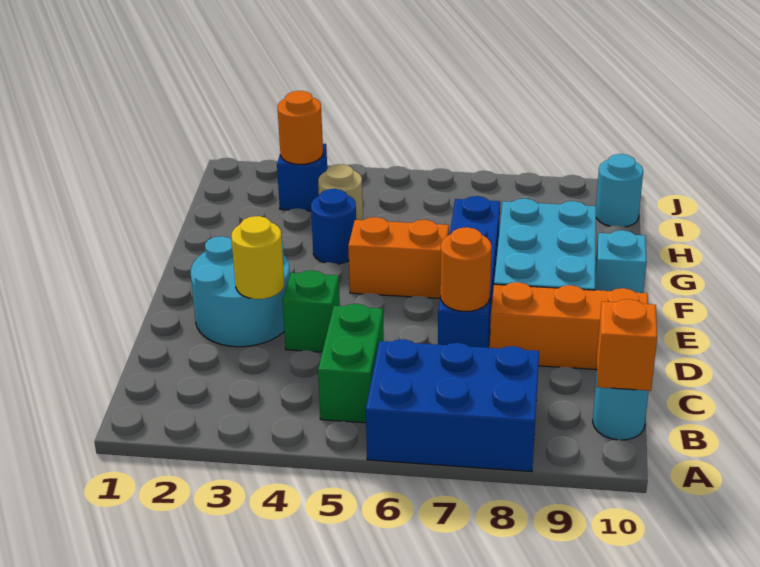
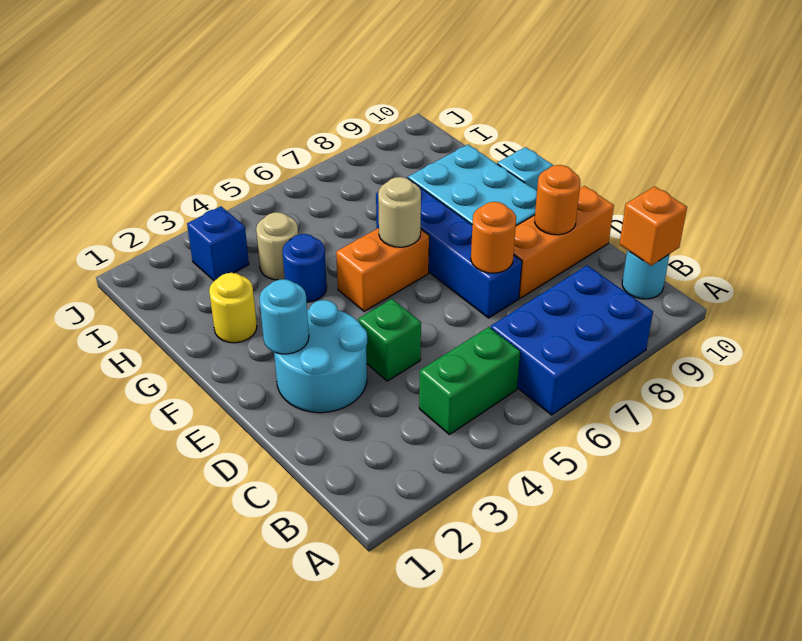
green 1x2 brick [318,304,384,423] -> green 1x2 brick turned to [419,327,520,435]
yellow 1x1 round brick [231,216,284,299] -> yellow 1x1 round brick moved to [209,273,257,343]
none -> tan 1x1 round brick [378,177,421,247]
orange 1x1 round brick [278,91,323,164] -> orange 1x1 round brick moved to [535,165,580,235]
cyan 1x1 round brick [596,154,643,227] -> cyan 1x1 round brick moved to [259,279,309,354]

